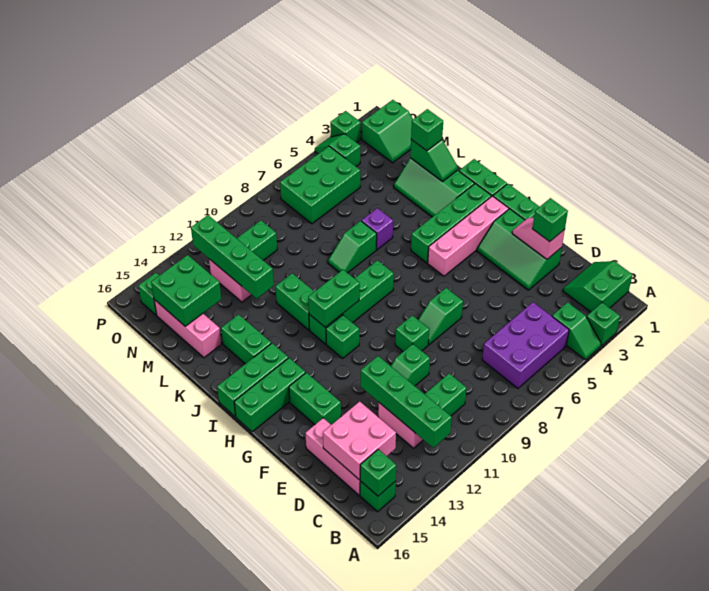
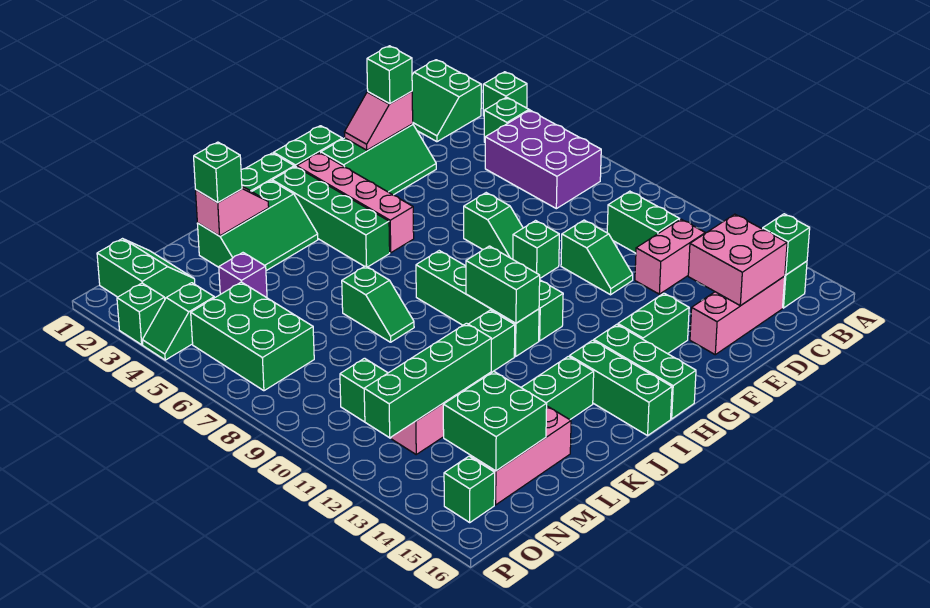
green 1x4 brick [361,356,452,448] -> none
green 1x2 slope [410,140,458,181] -> pink 1x2 slope [196,187,269,236]
purple 1x1 brick [362,208,393,250] -> purple 1x1 brick moved to [219,253,267,298]

